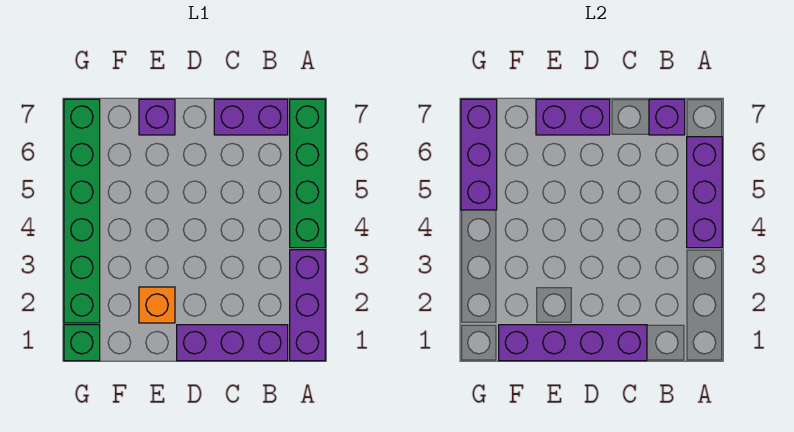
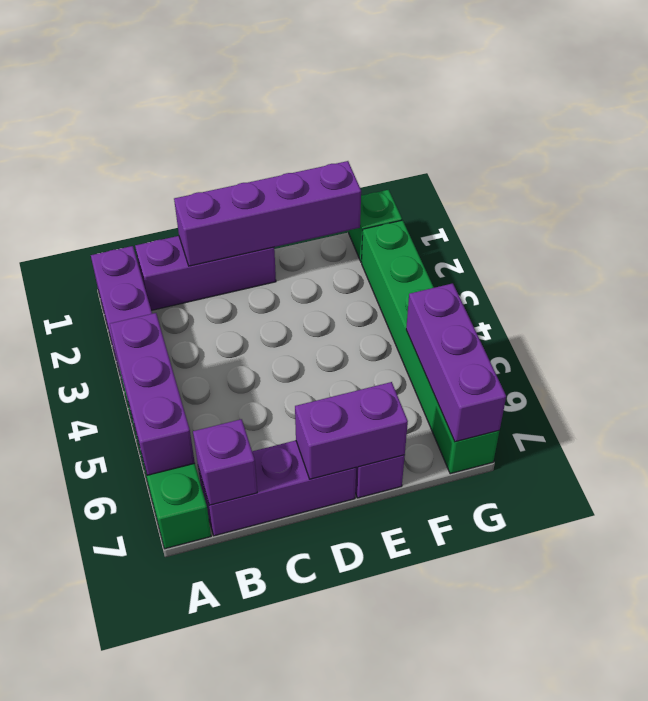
purple 1x2 brick [214,99,288,135] -> purple 1x3 brick [198,440,356,536]
orange 1x1 brick [139,287,175,323] -> none

